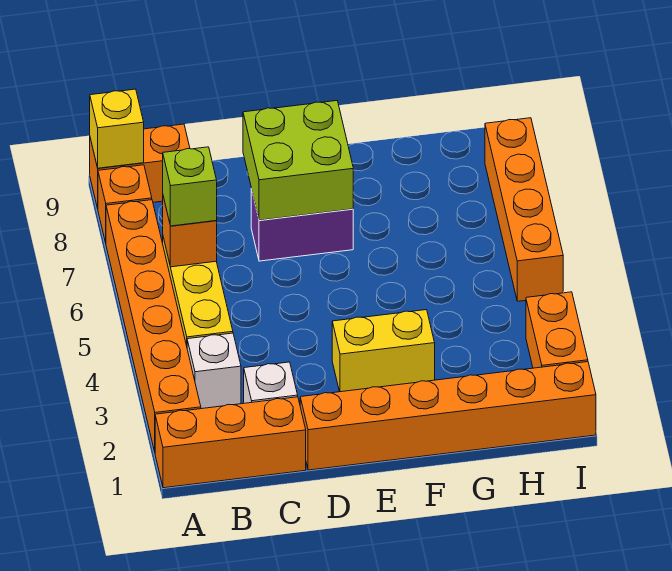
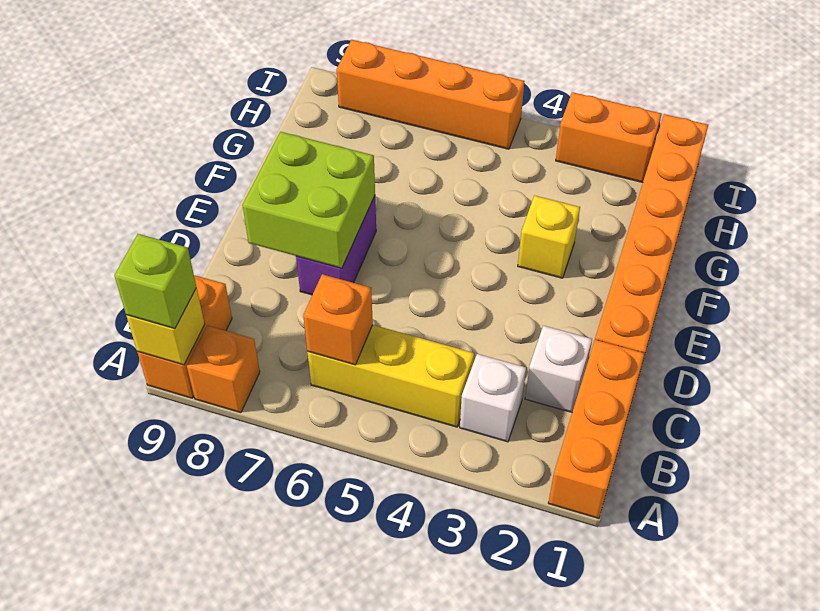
orange 1x6 brick [106,200,201,451] -> none
lime 1x1 brick [163,147,217,226] -> lime 1x1 brick moved to [114,234,196,329]
yellow 1x2 brick [332,310,435,392] -> yellow 1x1 brick [518,196,580,278]

